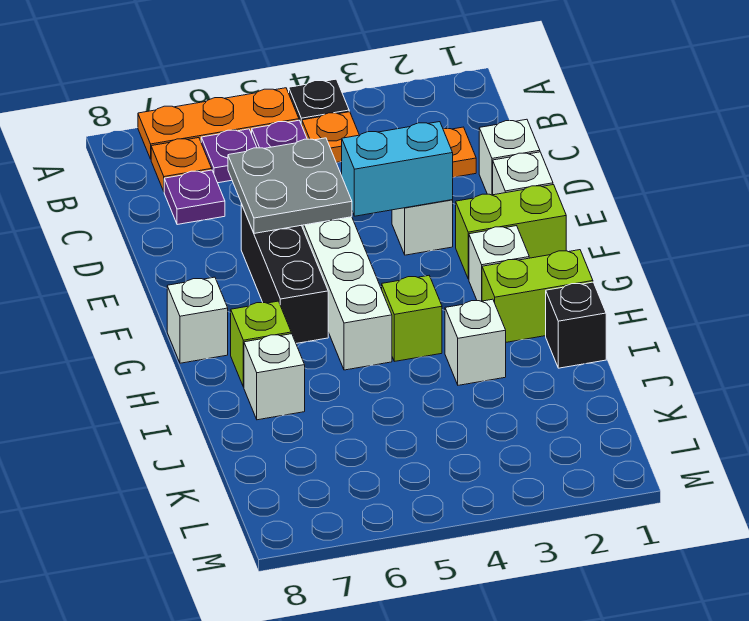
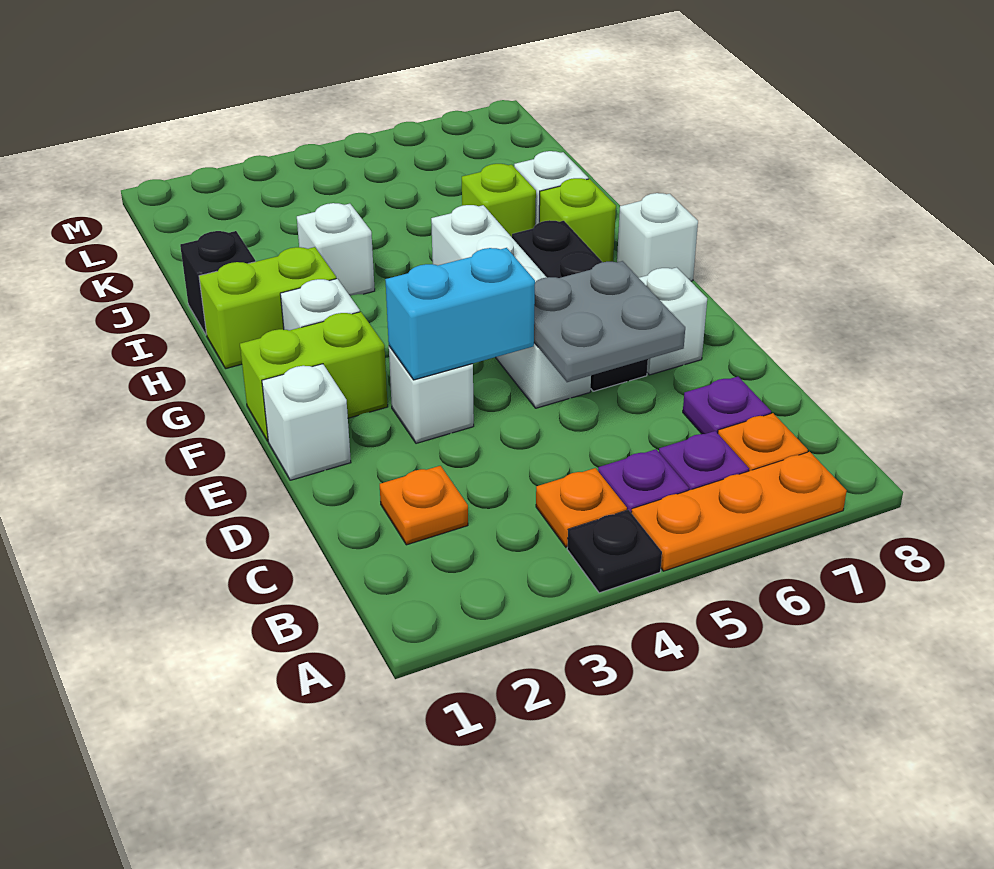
white 1x1 brick [479,119,540,195] -> white 1x1 brick moved to [639,267,707,375]
lime 1x1 brick [382,276,442,361] -> lime 1x1 brick moved to [462,164,536,237]

